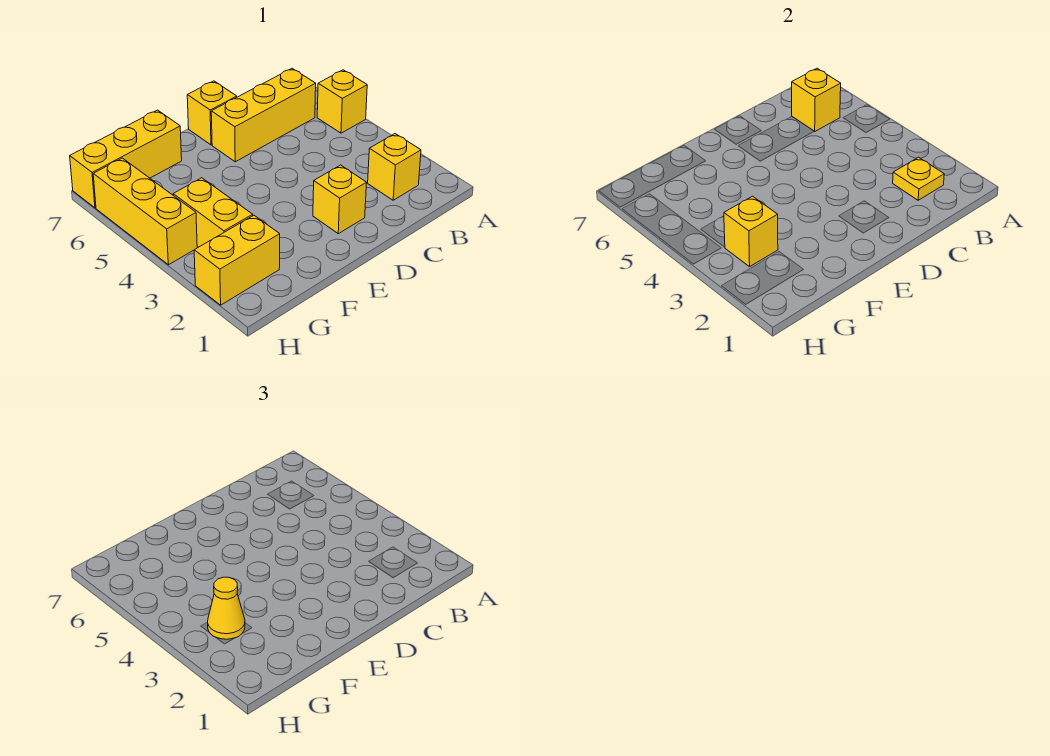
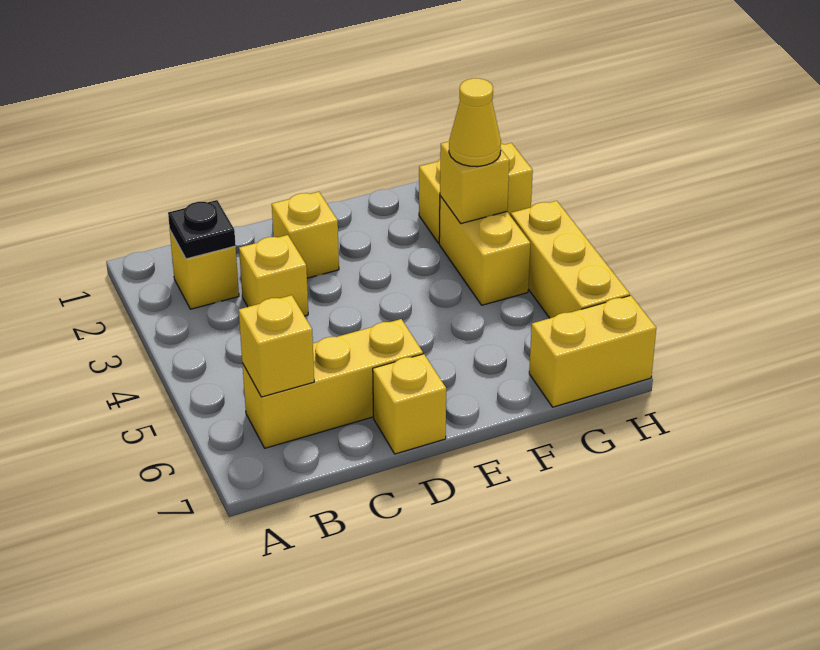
yellow 1x1 brick [317,70,367,133] -> yellow 1x1 brick moved to [239,235,308,316]
yellow 1x1 plate [893,157,944,200] -> black 1x1 plate [168,200,236,259]
yellow 1x3 brick [70,110,182,208] -> yellow 1x2 brick [529,295,656,407]

